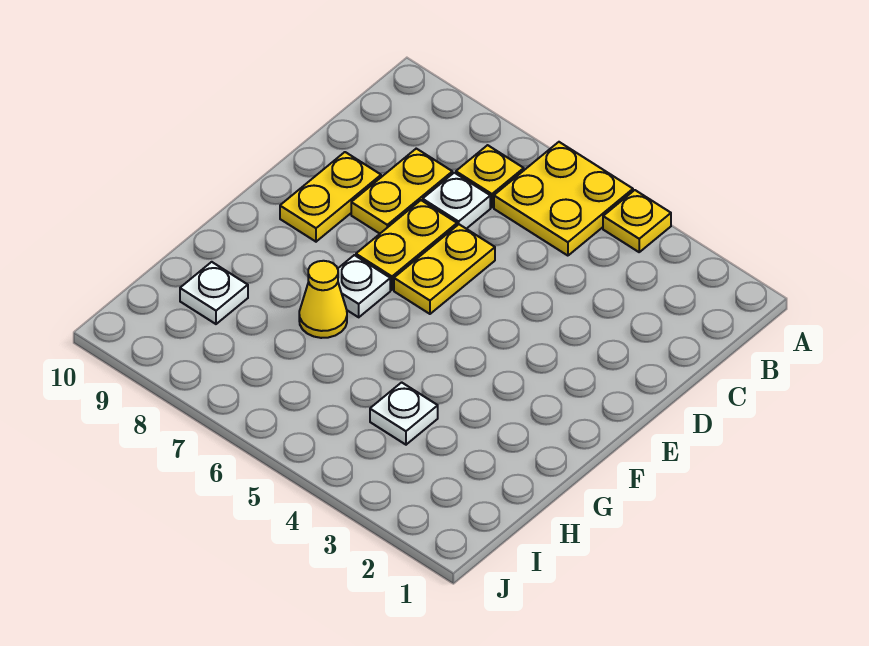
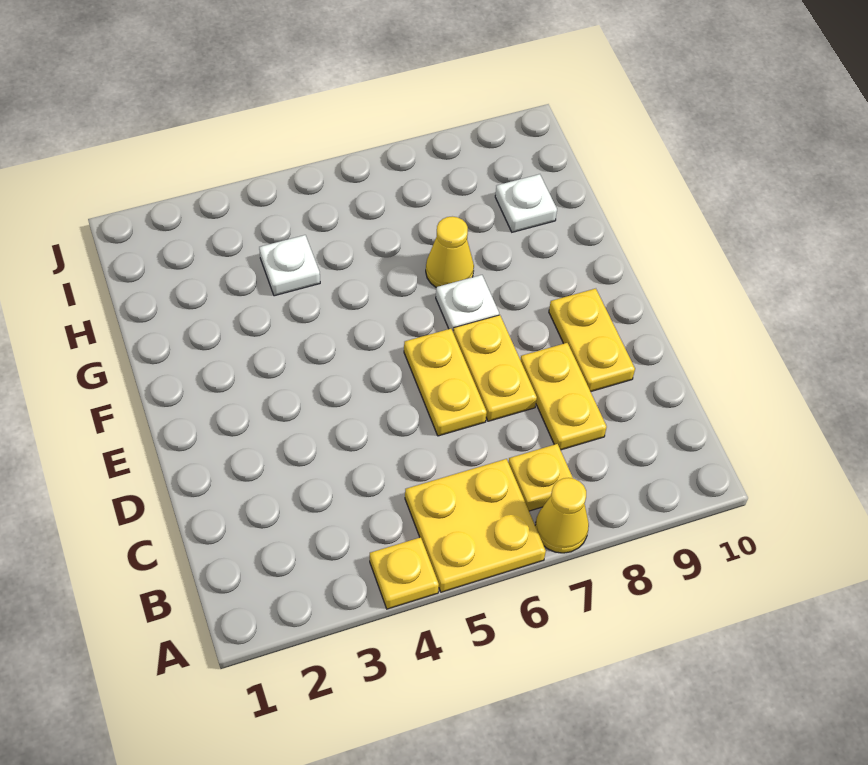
none -> yellow 1x1 cone [535,478,589,553]
white 1x1 plate [423,173,490,229] -> none

